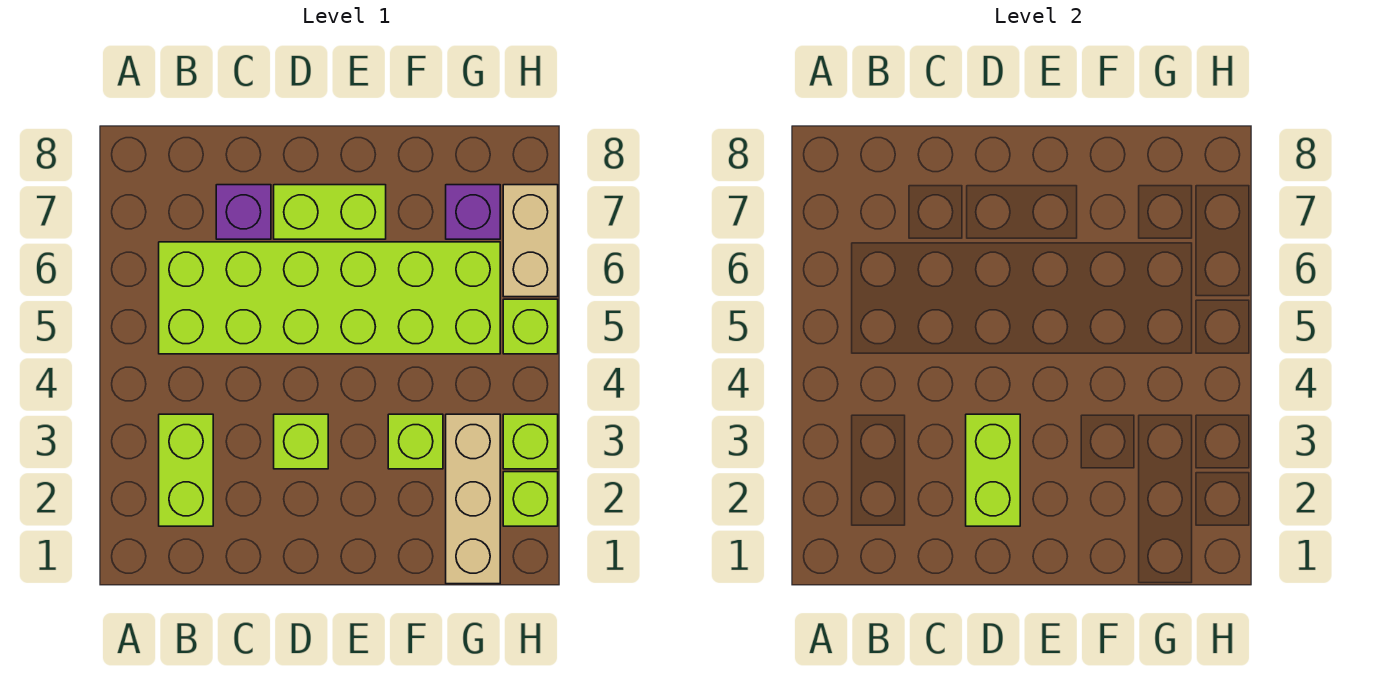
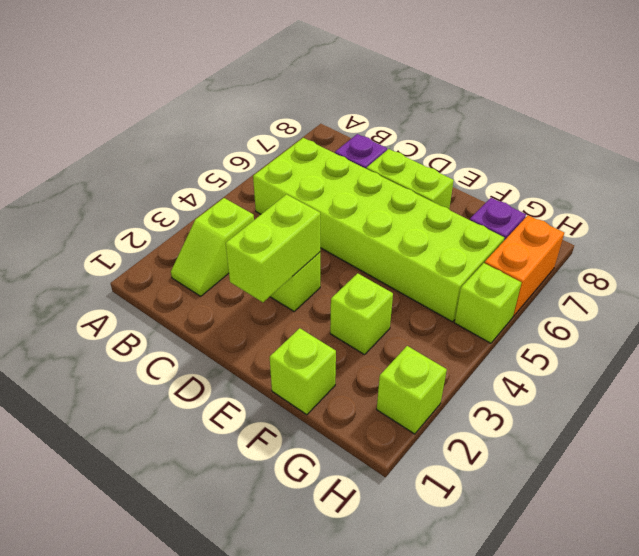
lime 1x2 brick [159,414,213,526] -> lime 1x2 slope [171,198,254,296]
tan 1x3 brick [446,414,500,584] -> none
lime 1x1 brick [503,414,558,469] -> lime 1x1 brick moved to [270,328,336,415]
tan 1x2 brick [503,185,558,297] -> orange 1x2 brick [485,215,564,316]

